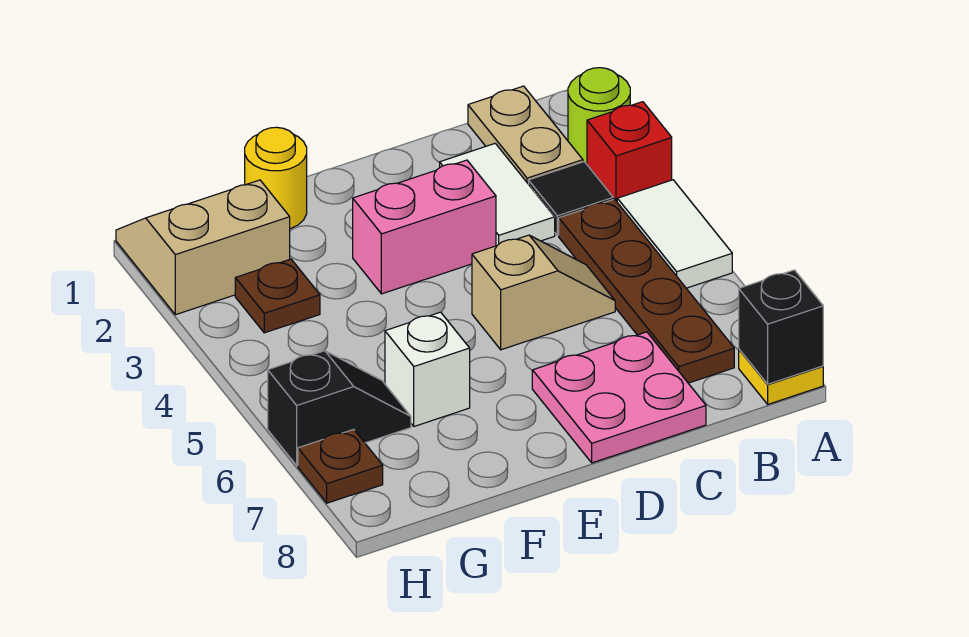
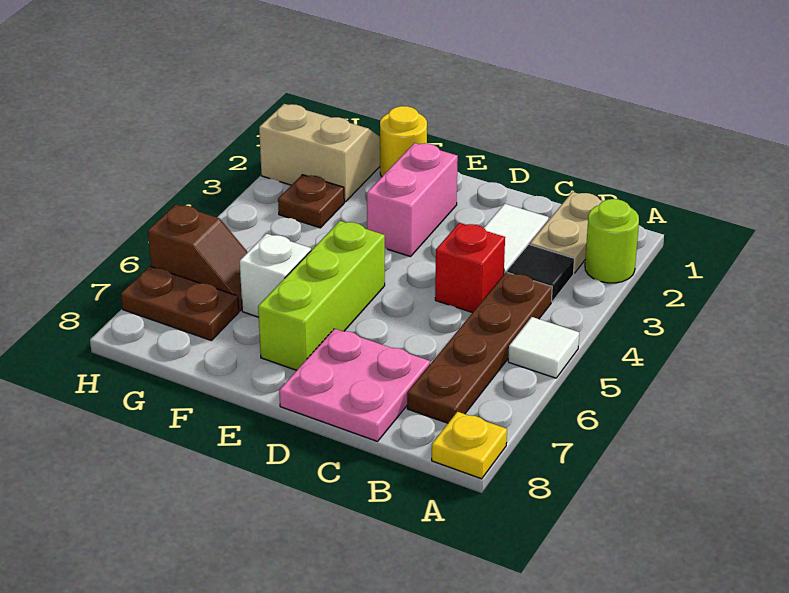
red 1x1 brick [587,102,672,201] -> red 1x1 brick moved to [435,223,505,313]
white 1x2 tile [617,180,732,288] -> white 1x1 tile [508,317,579,378]
black 1x1 brick [739,270,823,384] -> none
tan 1x2 slope [472,235,615,350] -> none
pink 1x2 brick [353,160,496,294] -> pink 1x2 brick turned to [367,143,458,257]
none -> lime 1x3 brick [258,221,385,370]
black 1x2 slope [268,351,411,465] -> brown 1x2 slope [148,204,248,311]
brown 1x1 plate [298,429,383,503] -> brown 1x2 plate [121,266,239,341]

